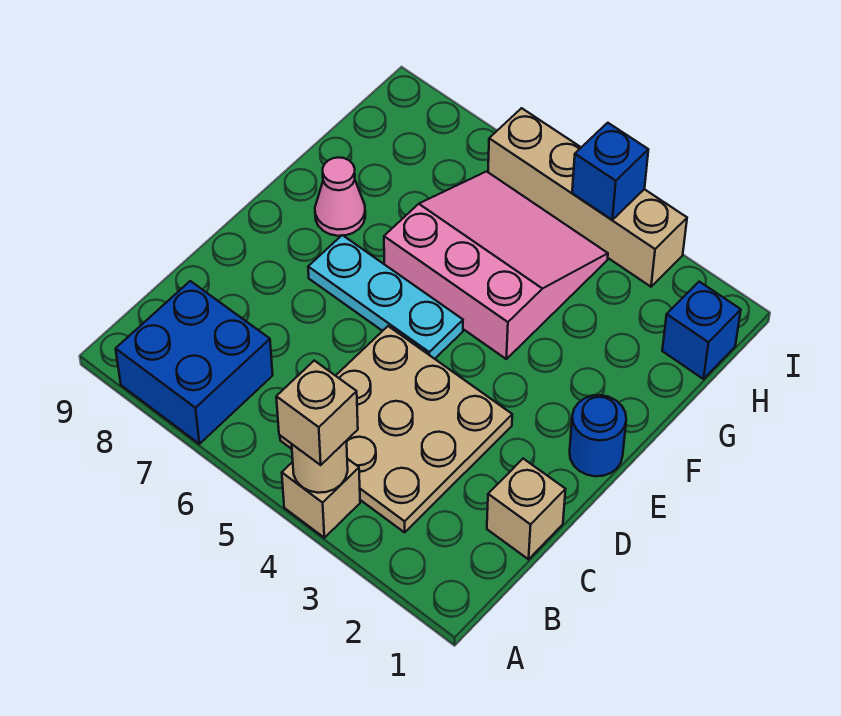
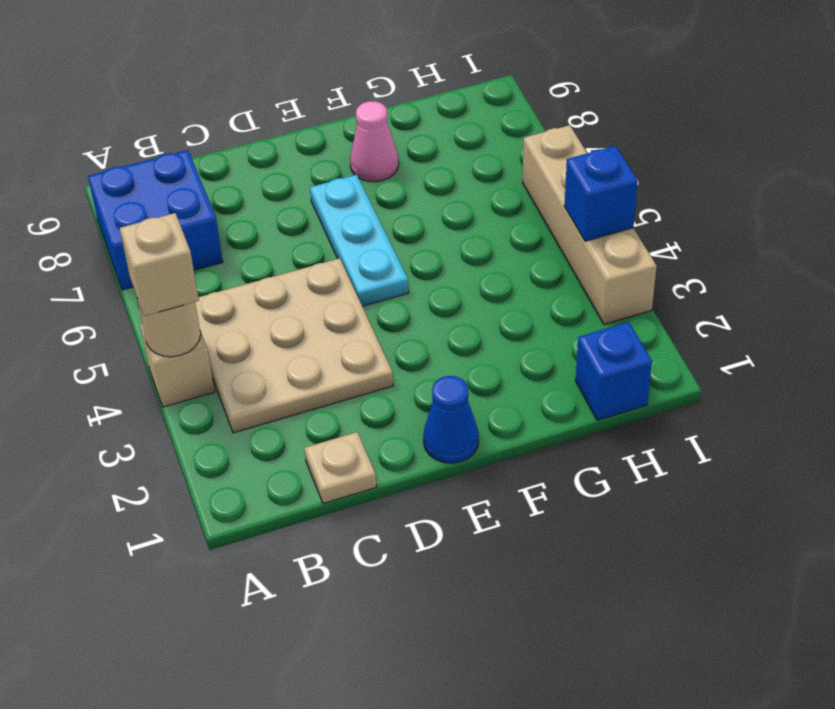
tan 1x1 brick [487,459,566,559] -> tan 1x1 plate [304,432,376,504]
blue 1x1 round brick [570,395,626,476] -> blue 1x1 cone [423,376,479,463]
pink 3x3 slope [384,171,608,359] -> none

